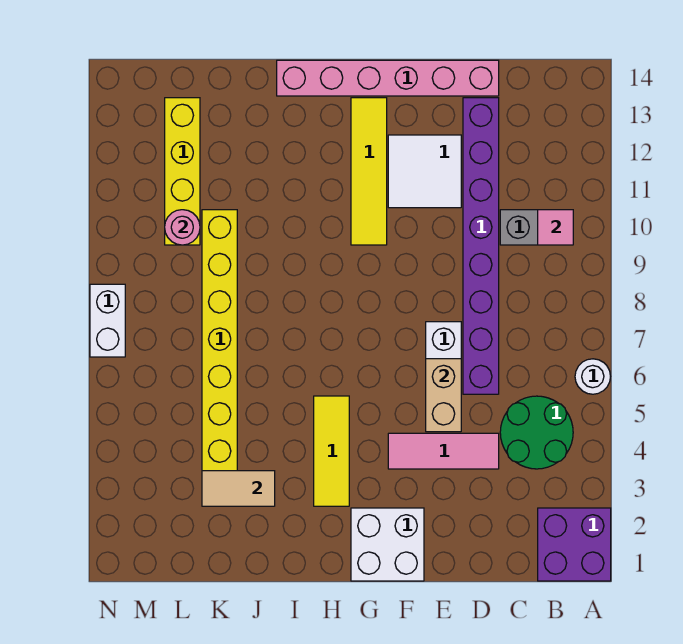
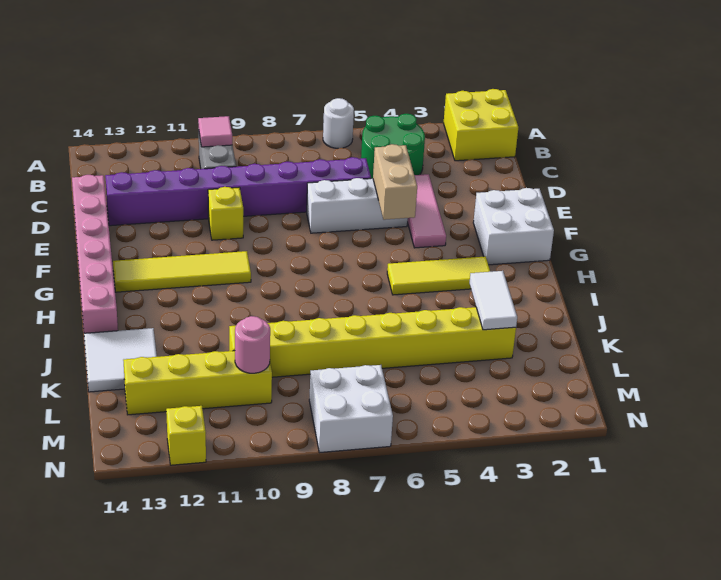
purple 2x2 brick [538,508,611,581] -> yellow 2x2 brick [444,89,518,161]
tan 1x2 brick [426,359,461,432] -> tan 1x2 brick turned to [373,144,417,220]
none -> yellow 1x1 brick [208,187,243,240]
white 2x2 tile [388,135,461,208] -> white 2x2 tile moved to [84,328,157,392]
tan 1x2 tile [202,471,275,506] -> white 1x2 tile [470,271,517,330]
white 1x2 brick [90,284,125,357] -> white 2x2 brick [309,365,393,453]
none -> yellow 1x1 brick [166,406,206,465]

